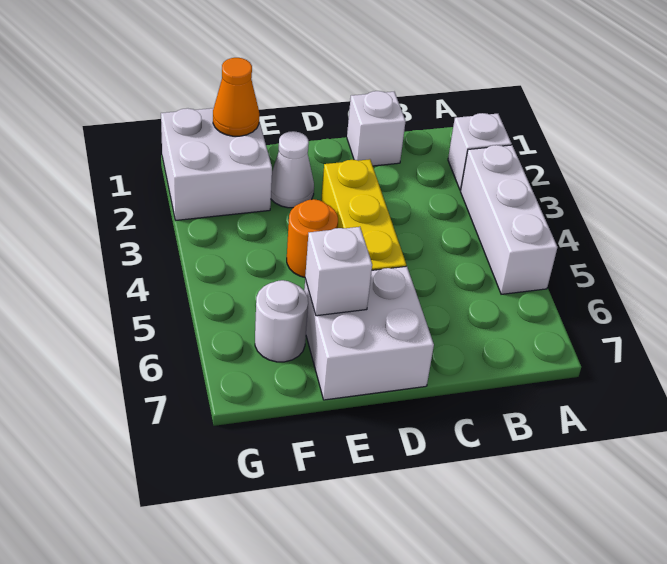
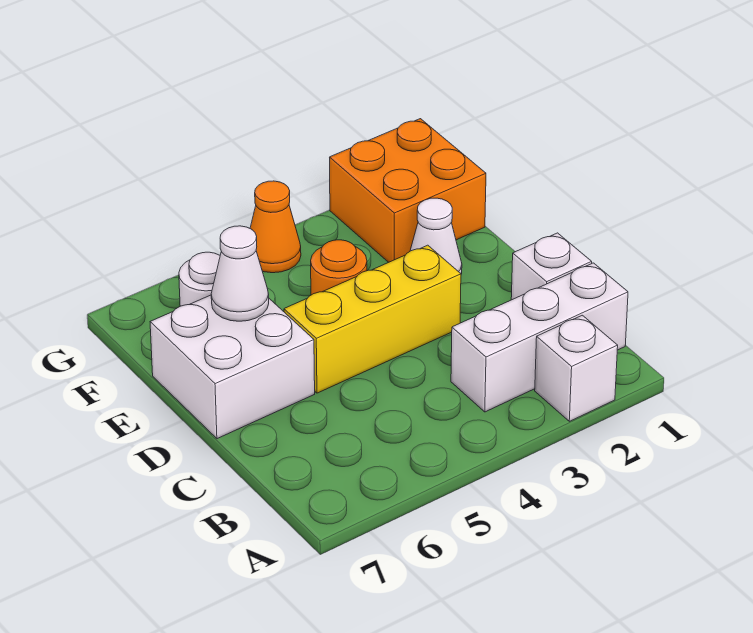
white 1x3 brick [461,145,557,294] -> white 1x3 brick moved to [451,263,628,412]
white 1x1 brick [305,227,372,316] -> white 1x1 cone [211,226,269,321]
white 2x2 brick [161,108,272,220] -> orange 2x2 brick [330,119,486,262]
orange 1x1 cone [213,58,259,136] -> orange 1x1 cone moved to [250,181,301,273]

